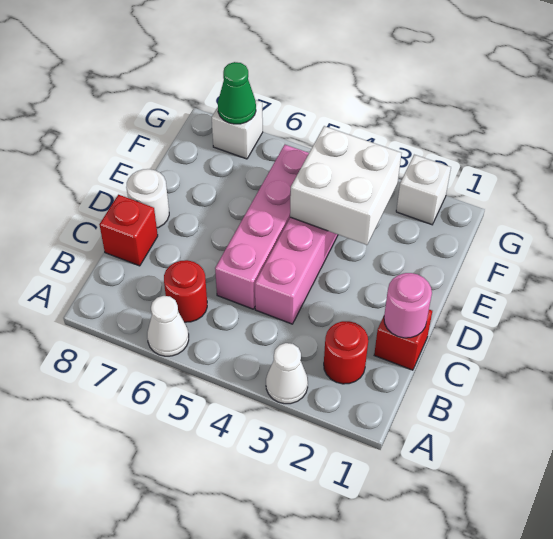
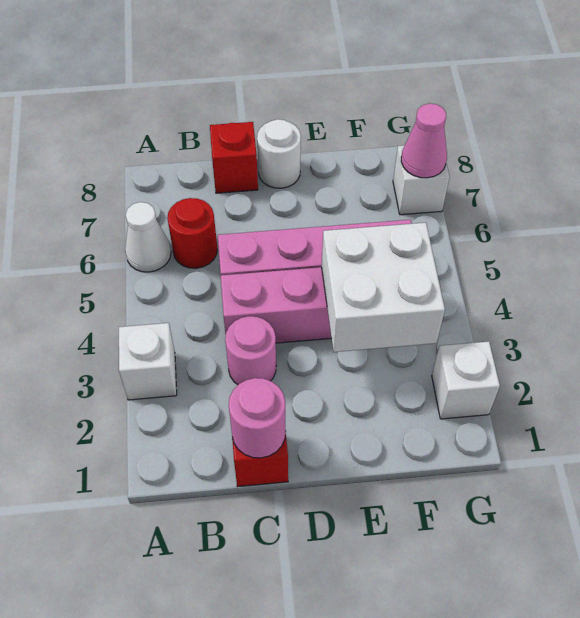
white 1x1 cone [266,343,308,404] -> white 1x1 brick [119,323,177,400]
red 1x1 round brick [324,321,368,384] -> none
none -> pink 1x1 round brick [225,316,276,384]
green 1x1 cone [218,62,256,124] -> pink 1x1 cone [401,104,447,178]

